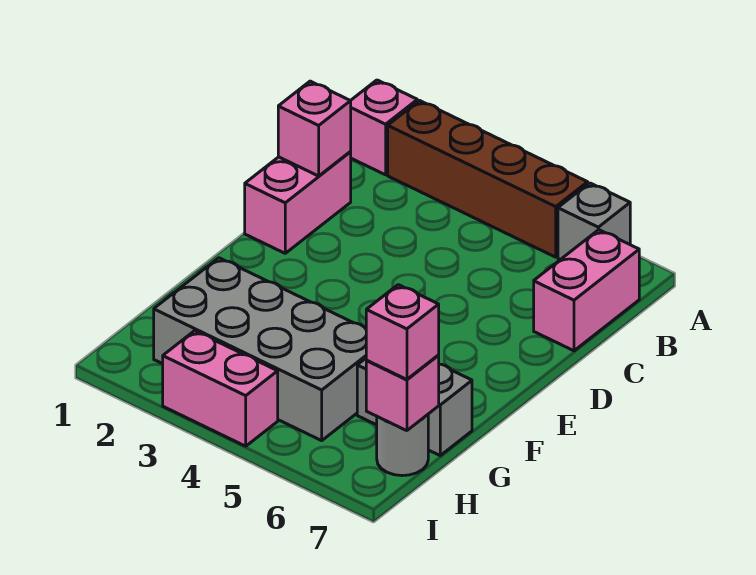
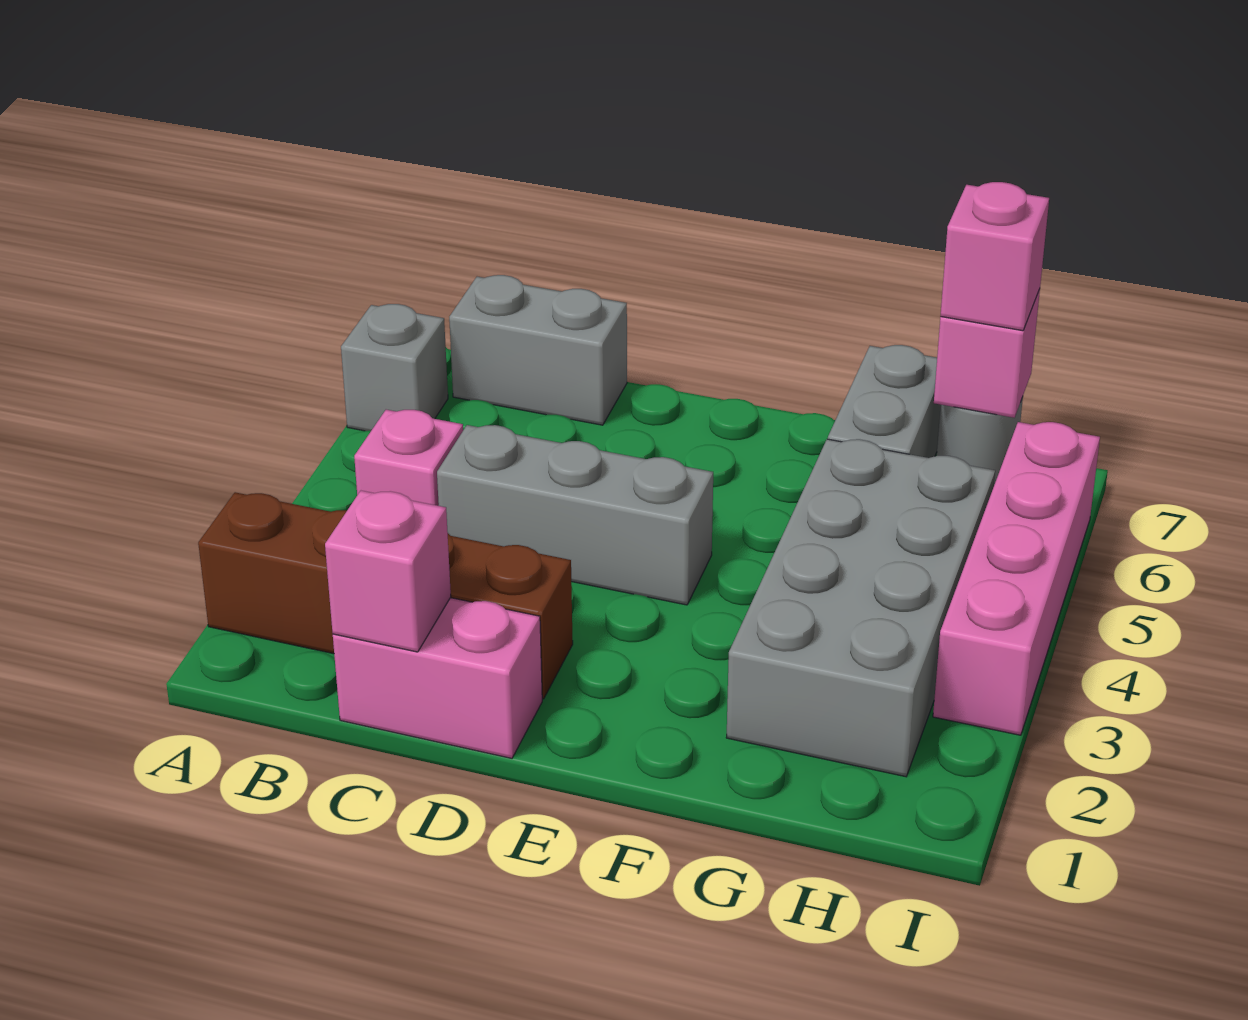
pink 1x1 brick [350,80,417,175] -> pink 1x1 brick moved to [354,410,463,506]
brown 1x4 brick [388,101,588,257] -> brown 1x4 brick turned to [198,492,573,699]
pink 1x2 brick [534,230,639,351] -> grey 1x2 brick [449,275,627,425]
none -> grey 1x3 brick [437,425,713,605]
pink 1x2 brick [163,331,278,446] -> pink 1x4 brick [933,422,1100,735]

